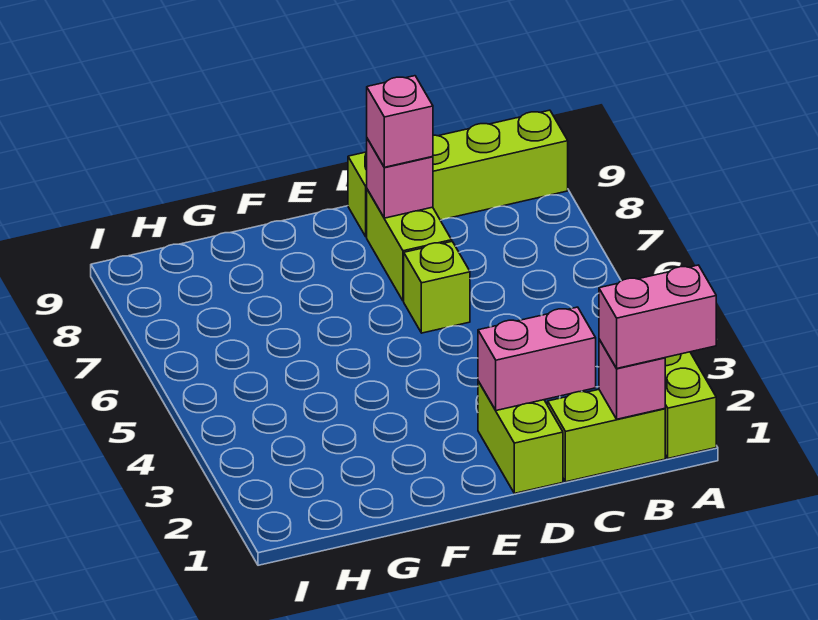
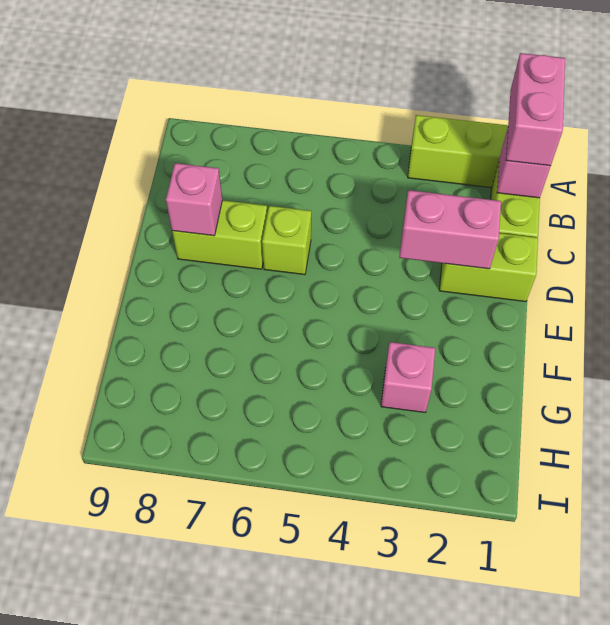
lime 1x4 brick [348,110,568,237] -> none
pink 1x2 brick [478,307,596,411] -> pink 1x2 brick turned to [399,190,501,269]
pink 1x1 brick [367,76,433,167] -> pink 1x1 brick moved to [381,342,435,412]

